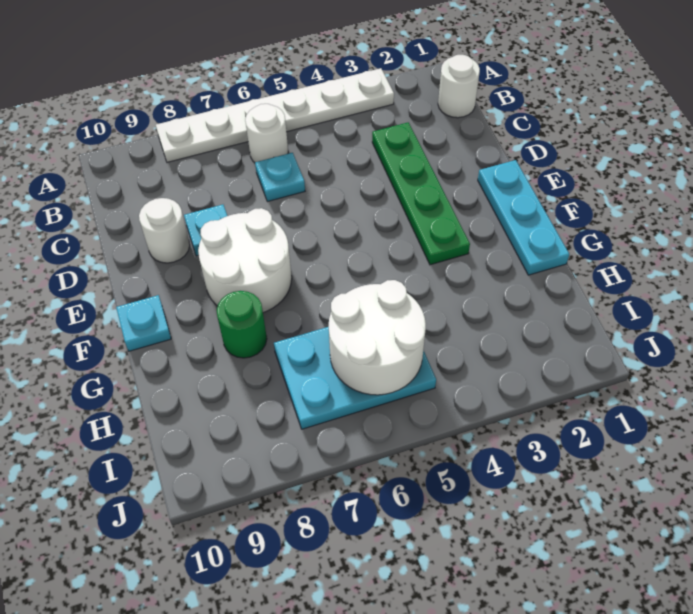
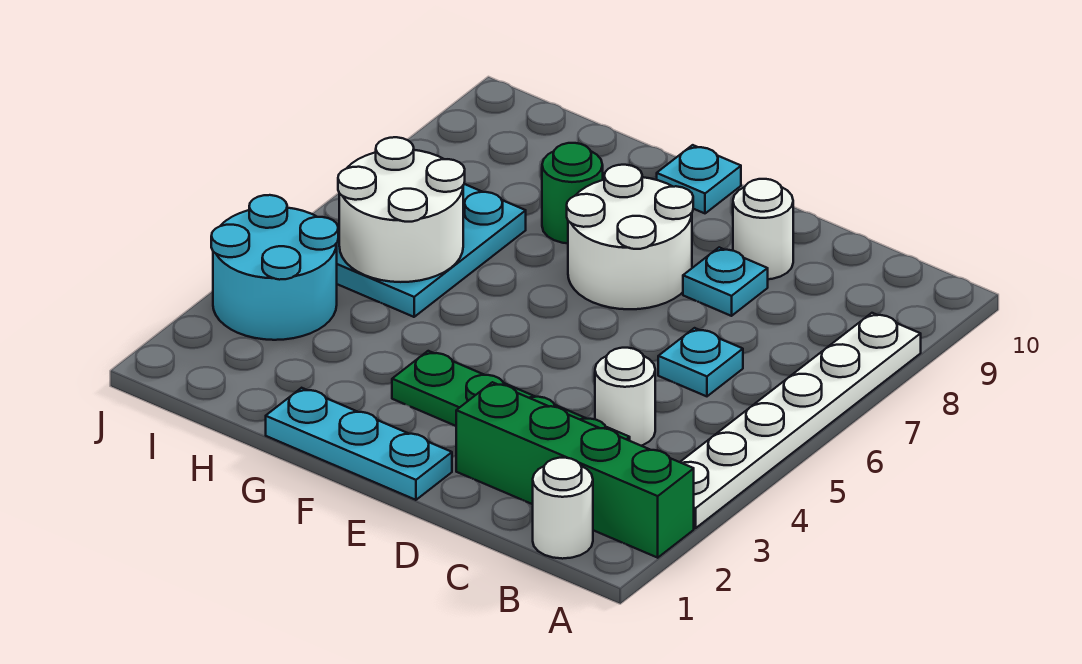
none -> green 1x4 brick [456,382,694,558]
white 1x1 round brick [245,104,288,163] -> white 1x1 round brick moved to [595,348,655,446]
none -> cyan 2x2 round brick [211,195,338,340]

